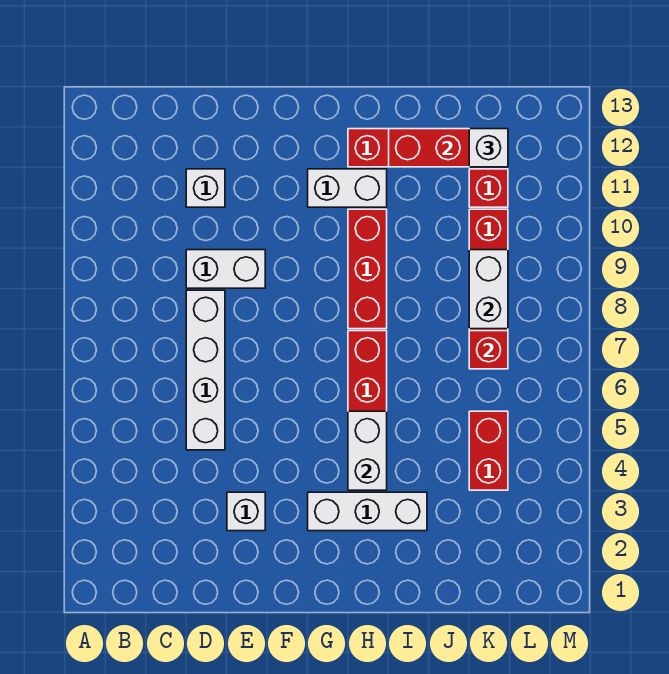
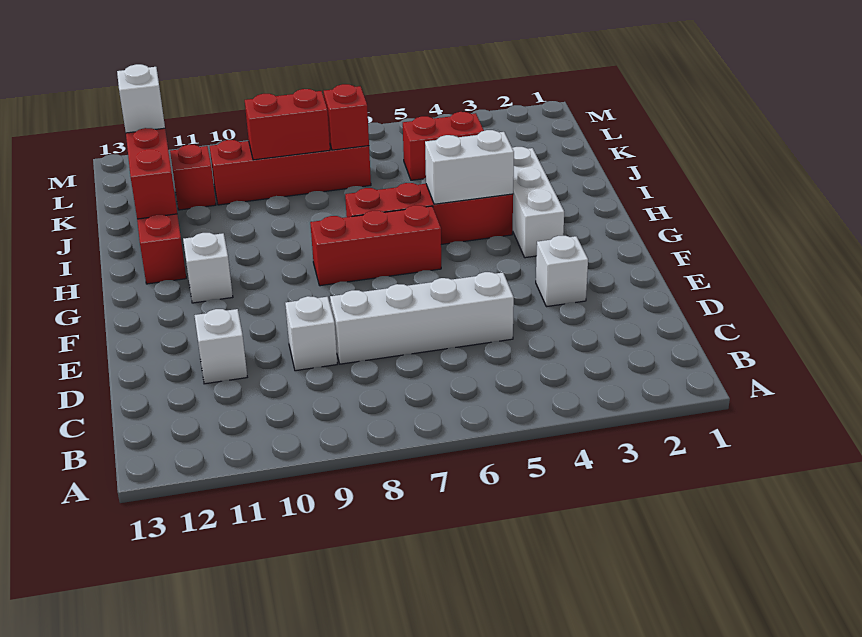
white 1x2 brick [186,250,265,288] -> white 1x1 brick [285,296,337,371]
white 1x2 brick [308,169,387,207] -> white 1x1 brick [183,233,233,303]
red 1x3 brick [348,209,387,329] -> red 1x3 brick moved to [310,205,441,286]
white 1x2 brick [469,250,508,329] -> red 1x2 brick [245,89,330,160]

